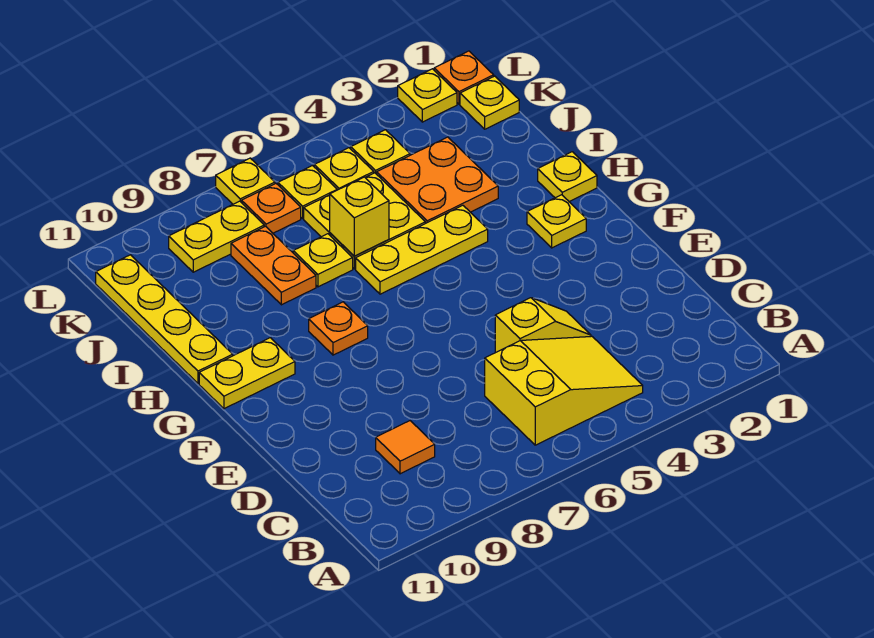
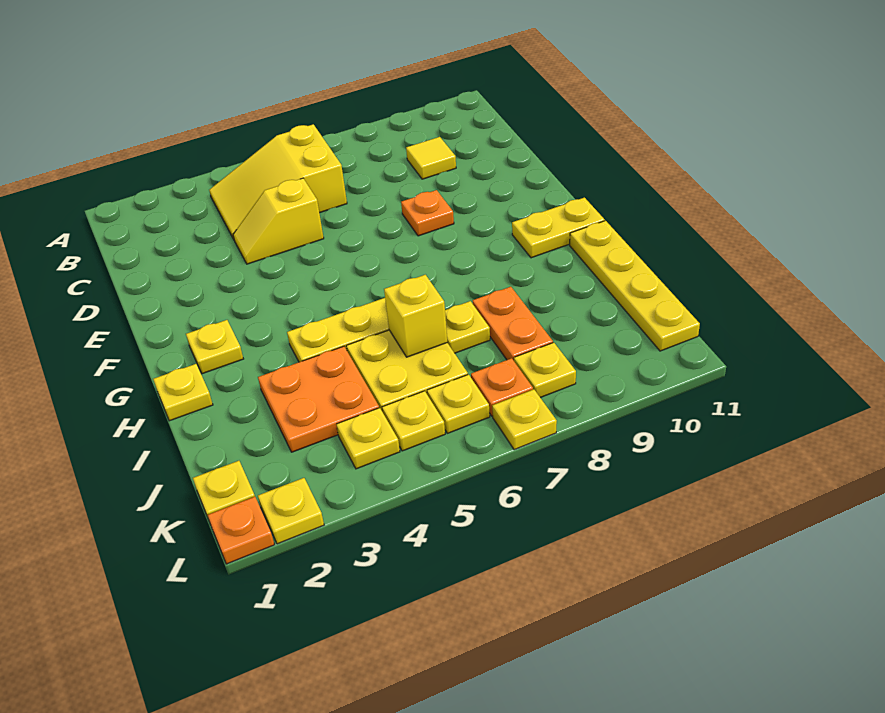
orange 1x1 tile [376,421,435,474] -> yellow 1x1 tile [406,137,456,179]
orange 1x1 plate [309,302,368,355] -> orange 1x1 plate moved to [401,190,454,236]
yellow 1x2 plate [169,201,264,272] -> yellow 1x1 plate [514,343,576,398]

